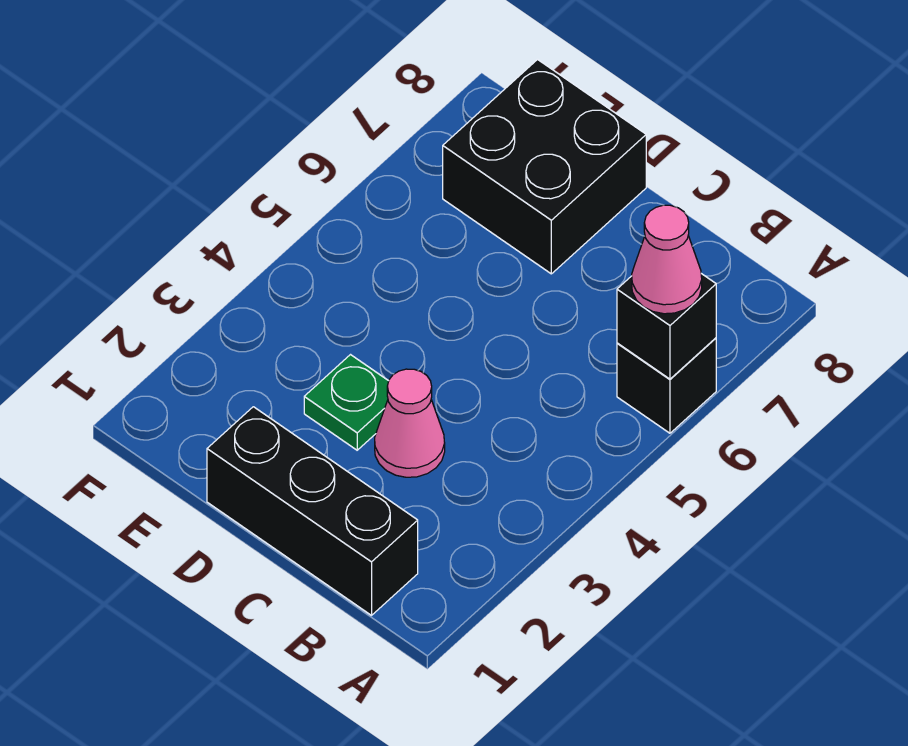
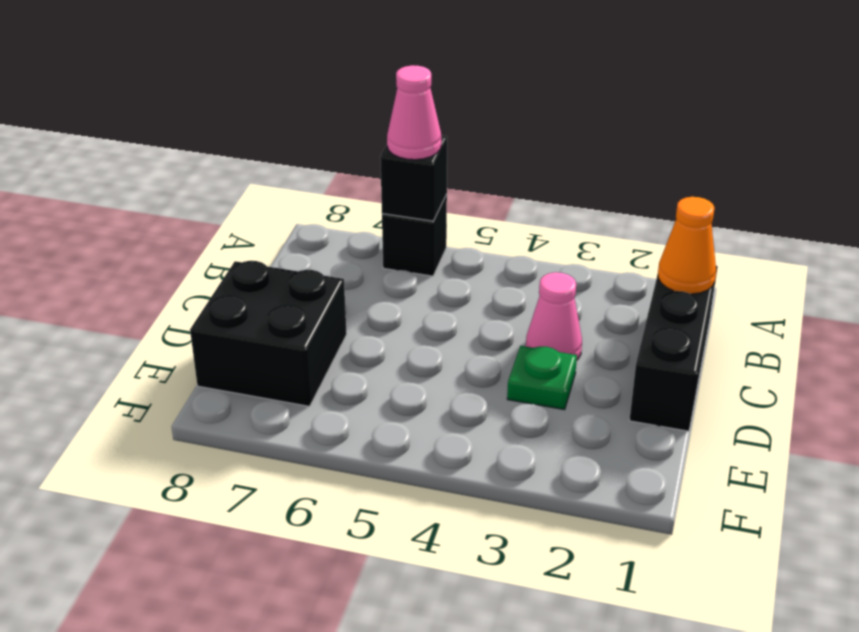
none -> orange 1x1 cone [658,197,716,294]

